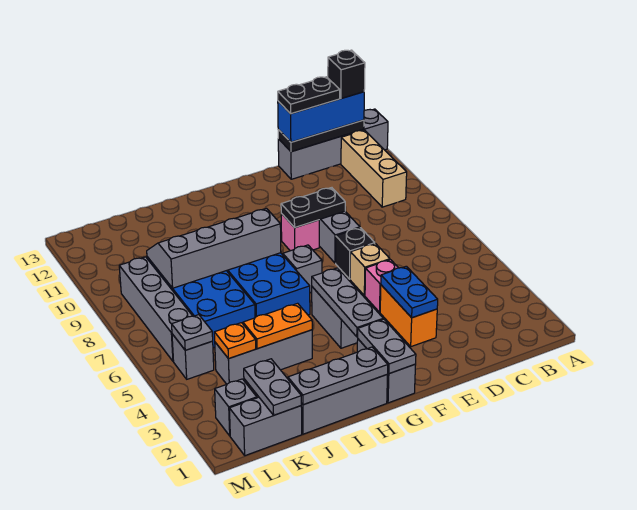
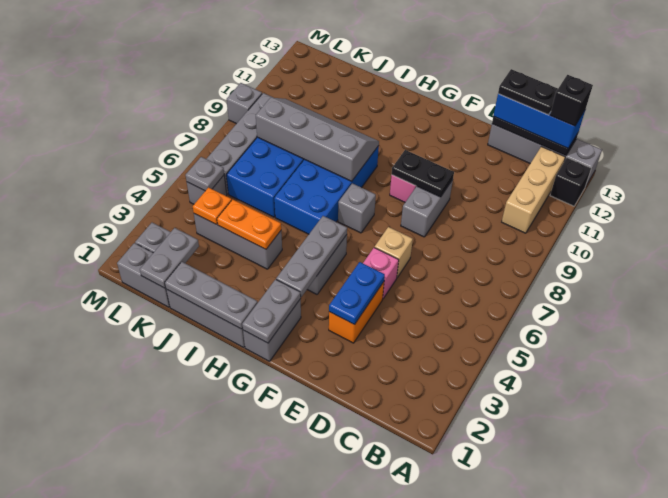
black 1x1 brick [336,228,375,279] -> black 1x1 brick moved to [550,158,591,206]
none -> grey 1x1 brick [227,83,262,124]

